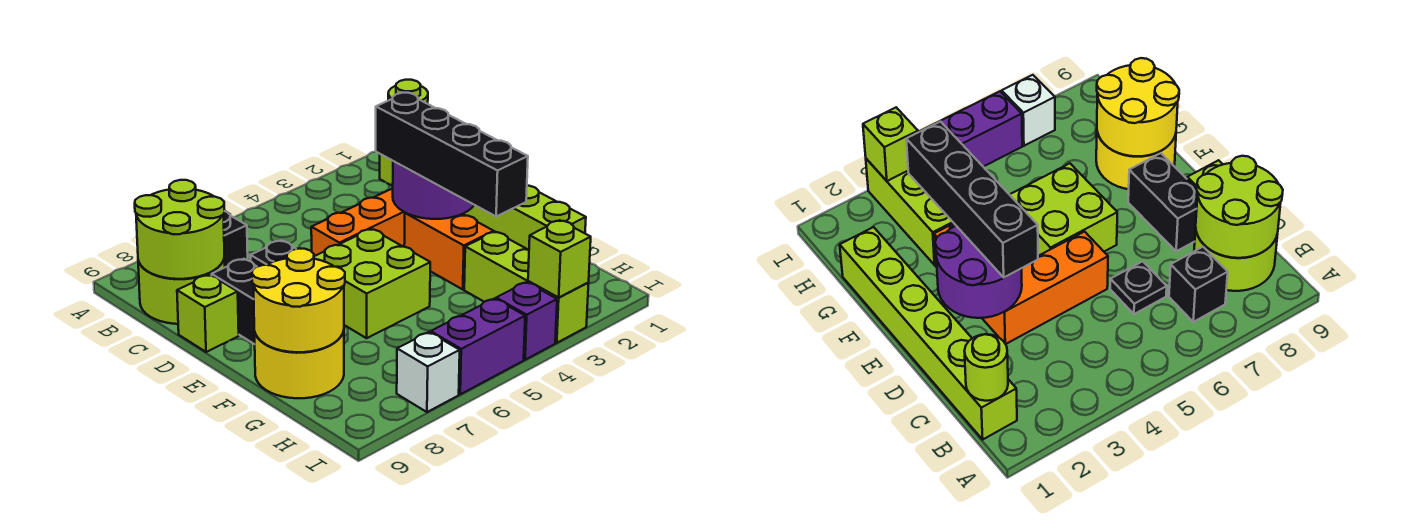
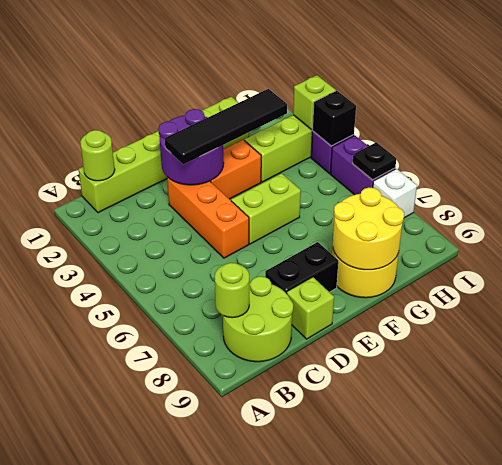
black 1x1 brick [223,211,248,267] -> black 1x1 brick moved to [312,91,356,146]
lime 2x2 round brick [135,180,224,279] -> lime 1x1 round brick [215,263,249,318]
black 1x1 plate [251,240,296,267] -> black 1x1 plate moved to [353,142,396,180]
black 1x4 brick [376,93,528,216] -> black 1x4 tile [165,89,287,164]
lime 2x2 brick [314,229,430,338] -> lime 1x2 brick [231,173,301,244]

